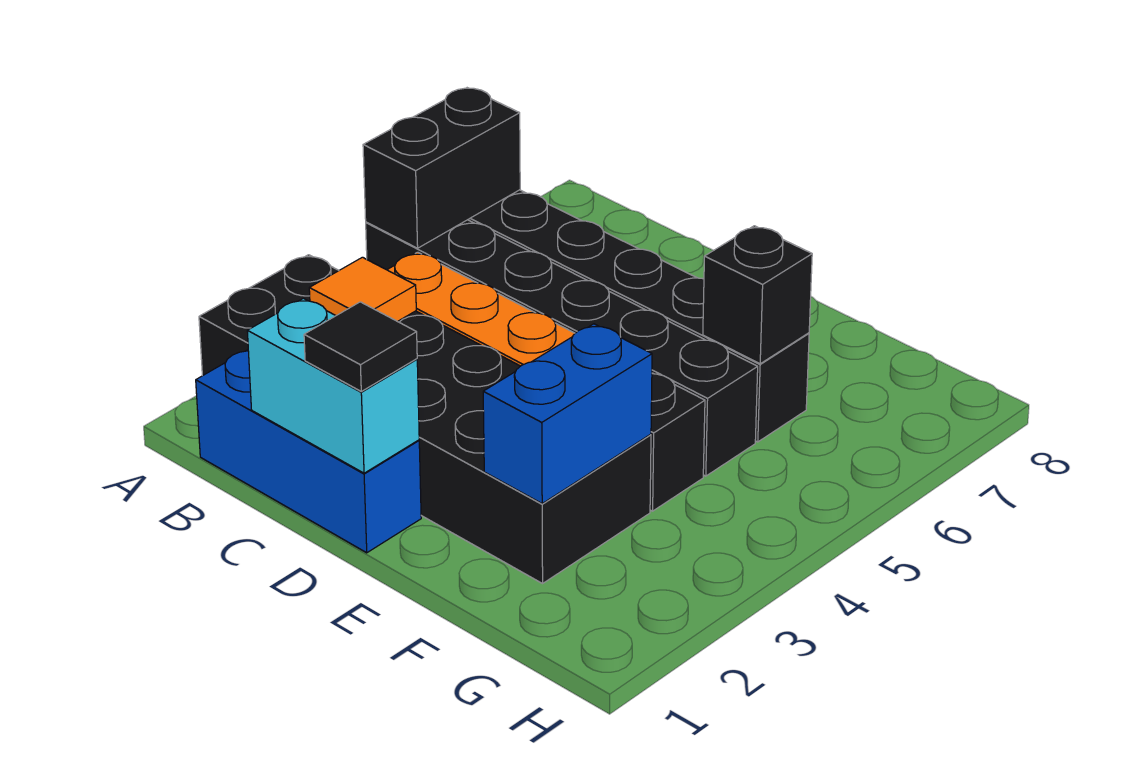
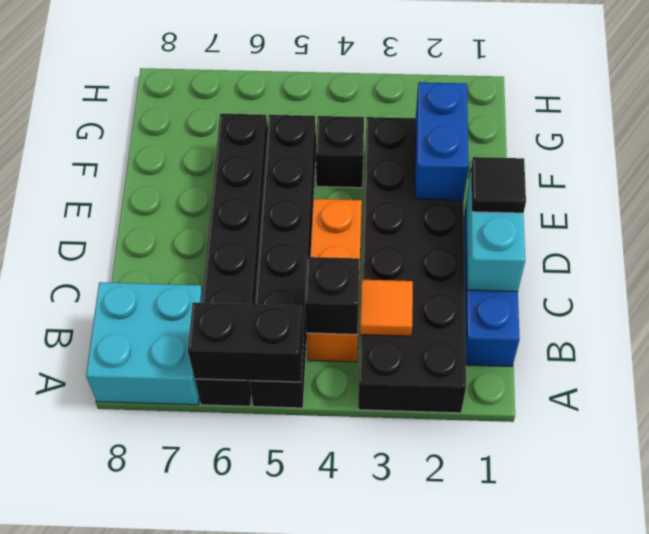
none -> cyan 2x2 brick [86,282,203,405]
blue 1x2 brick [483,324,652,503] -> blue 1x2 brick turned to [415,82,468,200]
black 1x1 brick [703,226,812,364] -> black 1x1 brick moved to [305,257,359,334]

